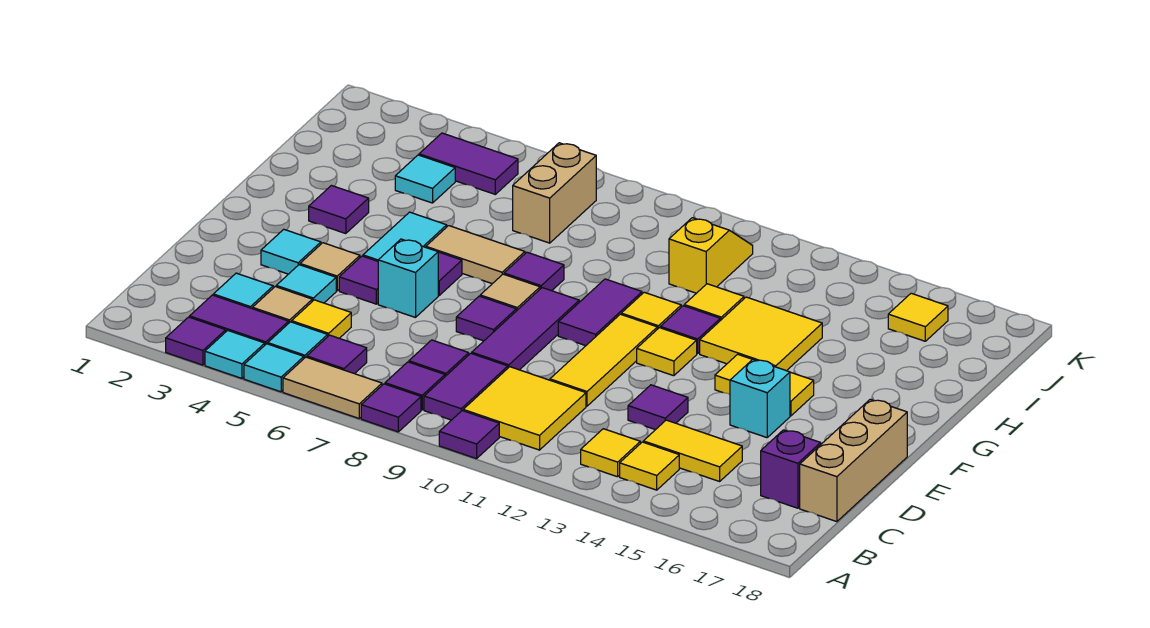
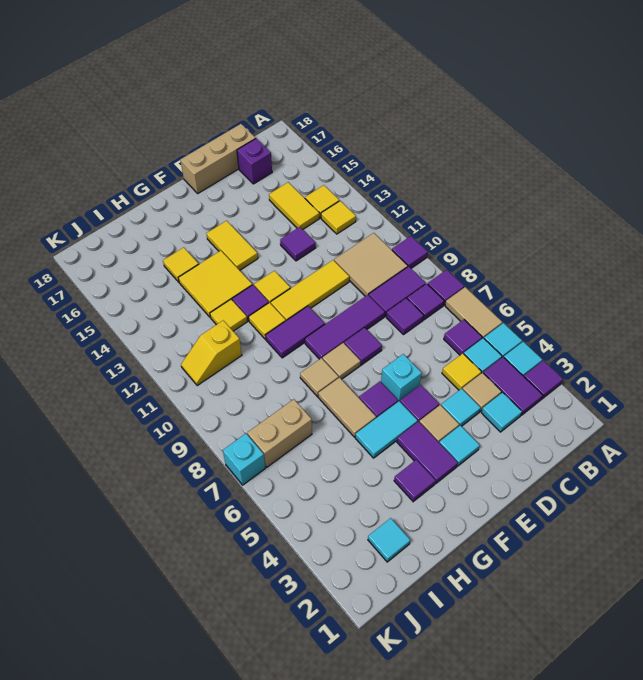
yellow 2x2 tile [463,367,586,450] -> tan 2x2 tile [334,233,408,296]
cyan 1x1 brick [730,359,790,438] -> cyan 1x1 brick moved to [223,434,265,485]
purple 1x1 tile [504,252,564,291] -> tan 1x1 tile [300,358,339,397]
cyan 1x1 tile [395,155,455,203] -> cyan 1x1 tile moved to [368,518,410,562]
purple 1x2 tile [419,133,518,194] -> purple 1x2 tile moved to [397,421,458,484]
yellow 1x1 tile [888,293,948,341] -> yellow 1x1 tile moved to [163,247,199,282]

